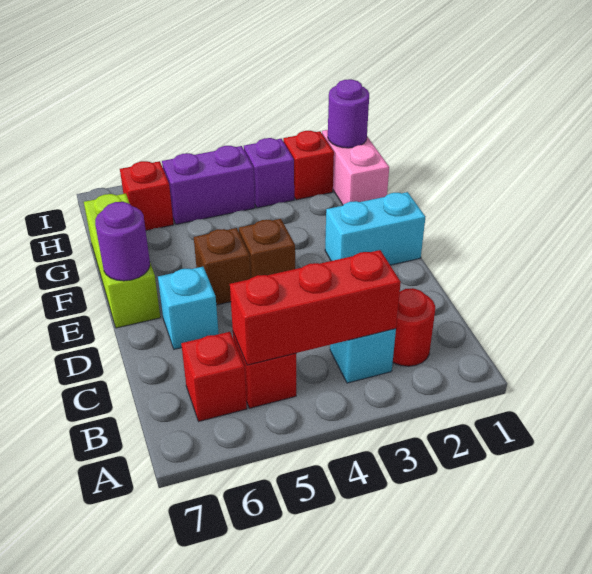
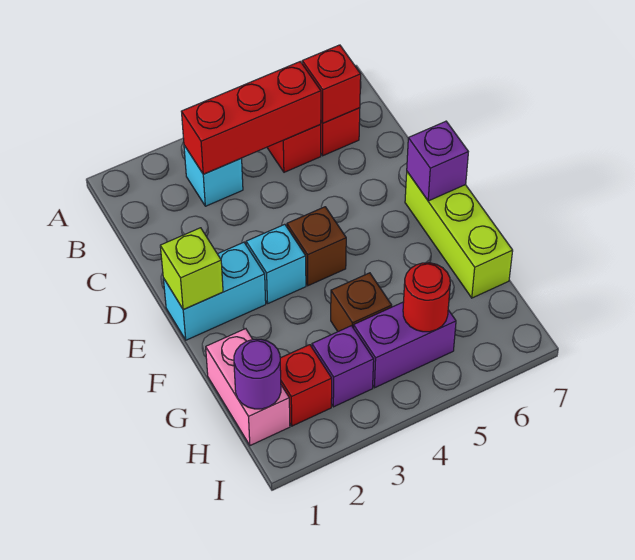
red 1x1 round brick [393,288,435,366] -> red 1x1 round brick moved to [403,263,450,332]
cyan 1x1 brick [158,267,219,349] -> cyan 1x1 brick moved to [246,224,306,303]
none -> lime 1x1 brick [160,228,223,310]
brown 1x1 brick [194,228,251,305] -> brown 1x1 brick moved to [331,273,392,331]
purple 1x1 round brick [95,202,150,281] -> purple 1x1 brick [407,121,468,201]
red 1x1 brick [120,161,174,231] -> red 1x1 brick moved to [302,45,361,123]

